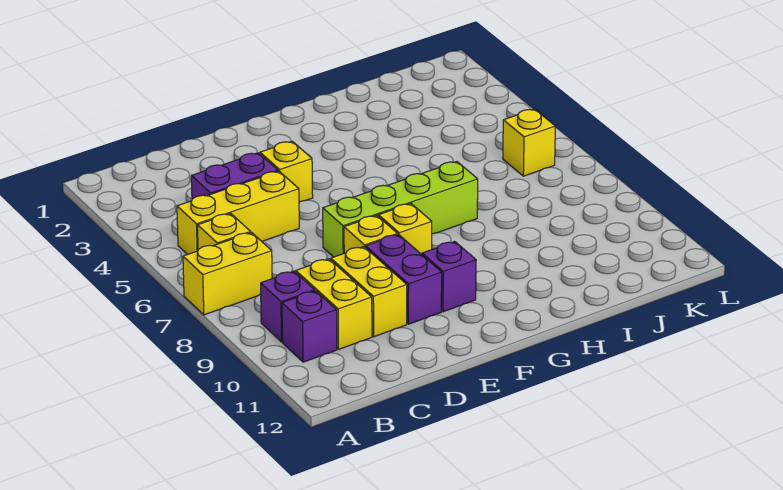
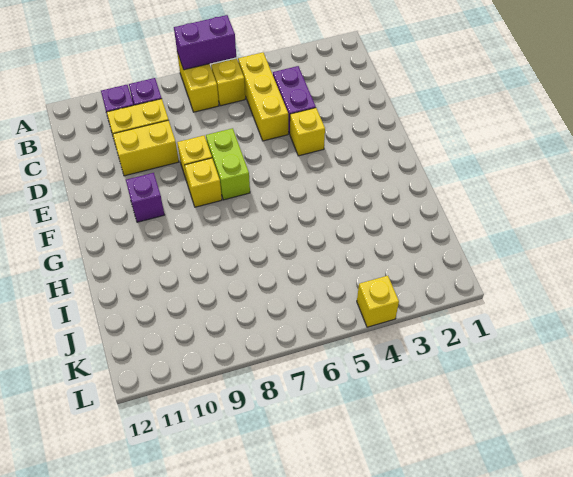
lime 1x4 brick [323,162,478,257] -> lime 1x2 brick [206,128,250,200]
purple 1x2 brick [366,235,442,324] -> purple 1x2 brick moved to [174,15,236,70]
yellow 1x1 brick [503,109,555,176] -> yellow 1x1 brick moved to [357,276,399,327]

